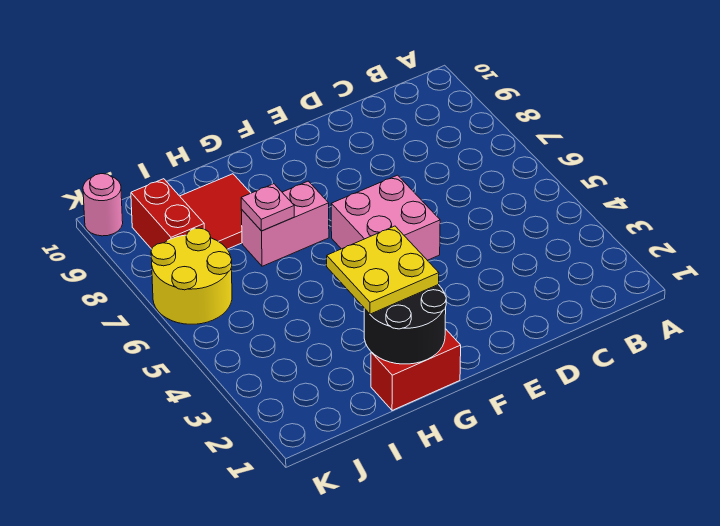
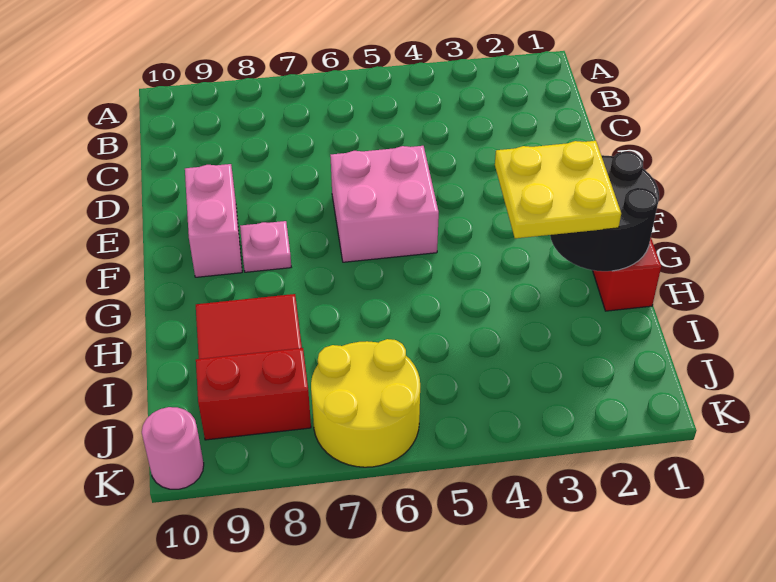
pink 1x2 brick [241,181,329,266] -> pink 1x2 brick moved to [185,164,242,277]
pink 1x1 plate [241,184,294,231] -> pink 1x1 plate moved to [240,221,291,272]

